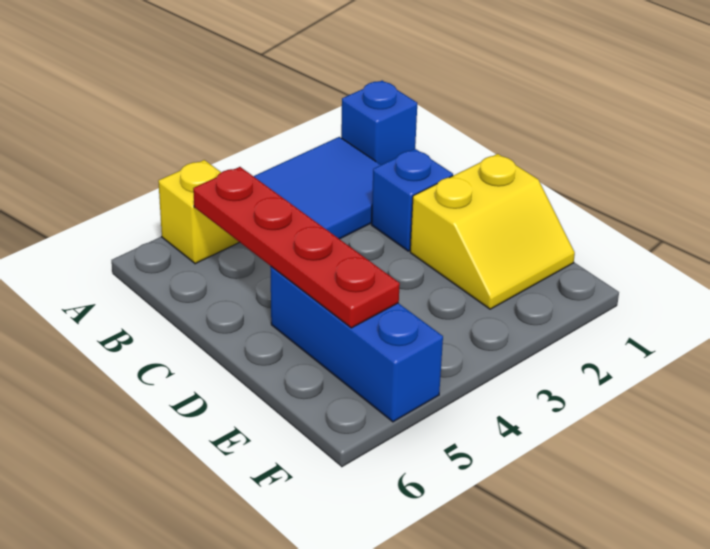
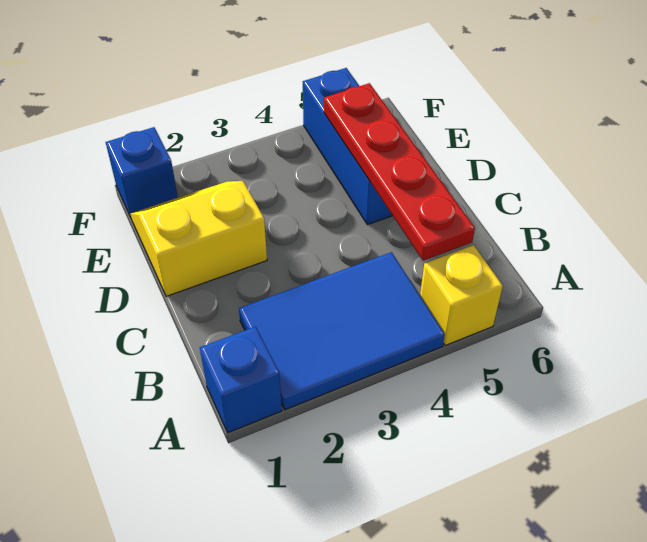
blue 1x1 brick [372,149,453,251] -> blue 1x1 brick moved to [106,127,178,219]

